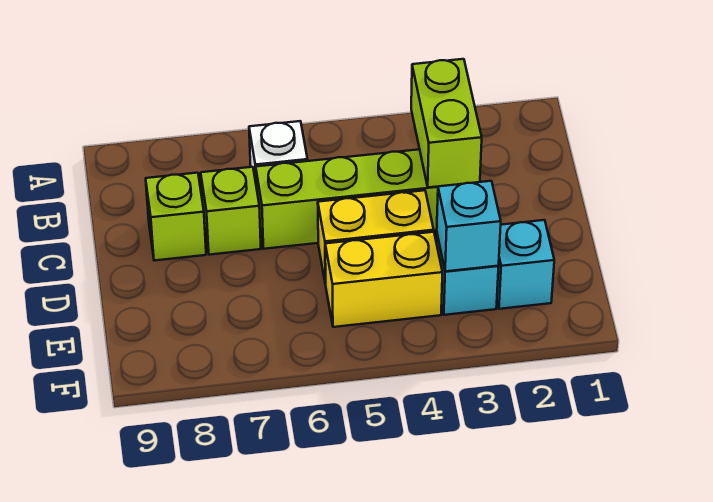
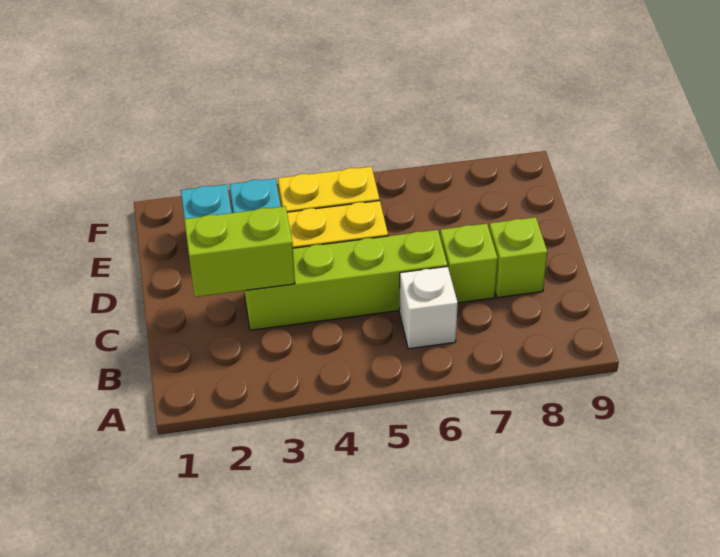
lime 1x2 brick [411,59,482,188] -> lime 1x2 brick turned to [184,206,295,297]
cyan 1x1 brick [437,181,501,271] -> none

